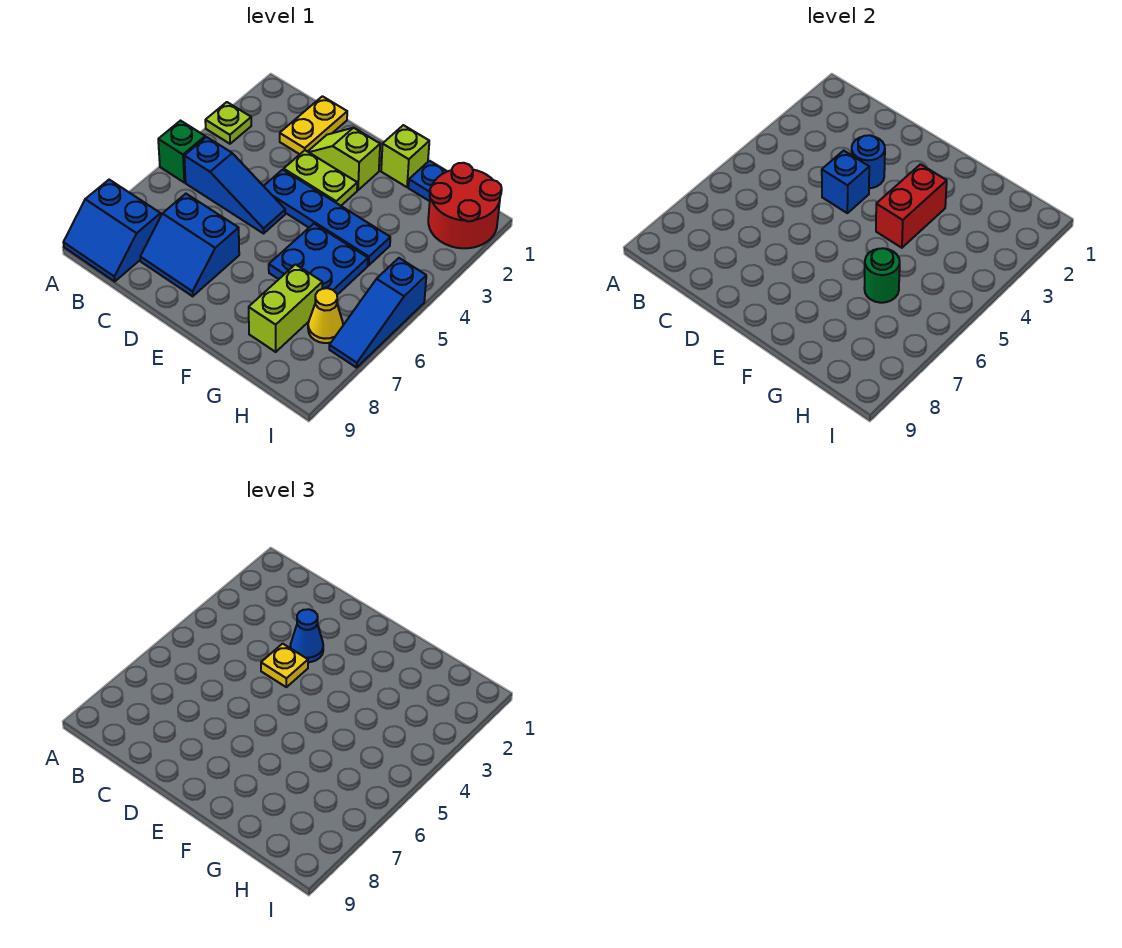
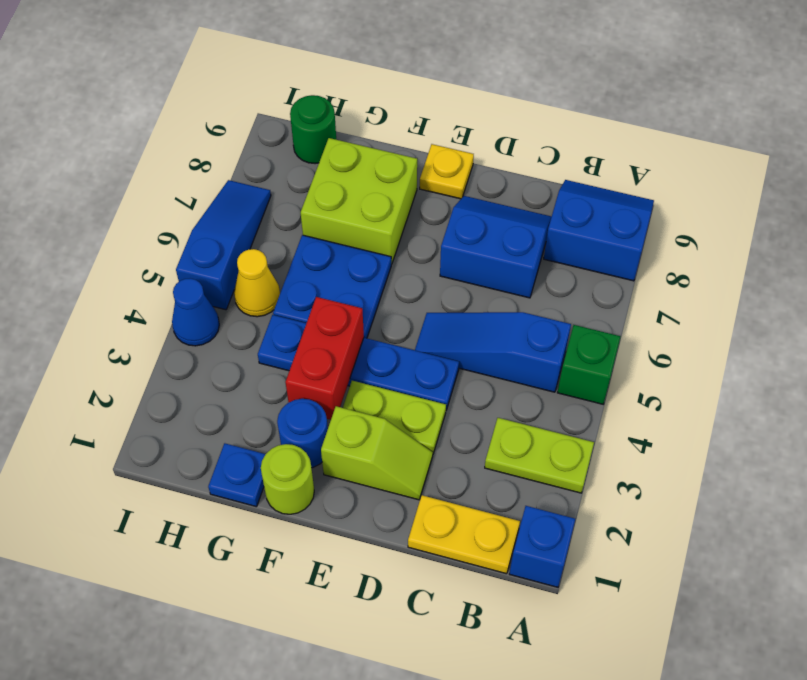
lime 1x1 plate [205,102,251,144] -> lime 1x2 plate [485,418,594,493]
yellow 1x2 plate [280,96,347,154] -> yellow 1x2 plate turned to [408,495,520,574]
blue 1x1 round brick [852,135,885,188] -> blue 1x1 round brick moved to [277,399,328,468]
blue 1x1 cone [290,609,323,662] -> blue 1x1 cone moved to [172,278,219,346]
blue 1x1 brick [822,151,869,213] -> blue 1x1 brick moved to [509,506,575,587]
yellow 1x1 plate [261,644,308,687] -> yellow 1x1 plate moved to [420,144,474,199]
lime 1x1 brick [381,125,429,187] -> lime 1x1 round brick [261,444,314,514]
green 1x1 round brick [864,248,900,303] -> green 1x1 round brick moved to [290,95,336,164]
lime 1x2 brick [249,264,322,352] -> lime 2x2 brick [301,138,417,264]
red 2x2 round brick [428,163,502,248] -> none
yellow 1x1 cone [308,288,343,343] -> yellow 1x1 cone moved to [234,249,280,317]

